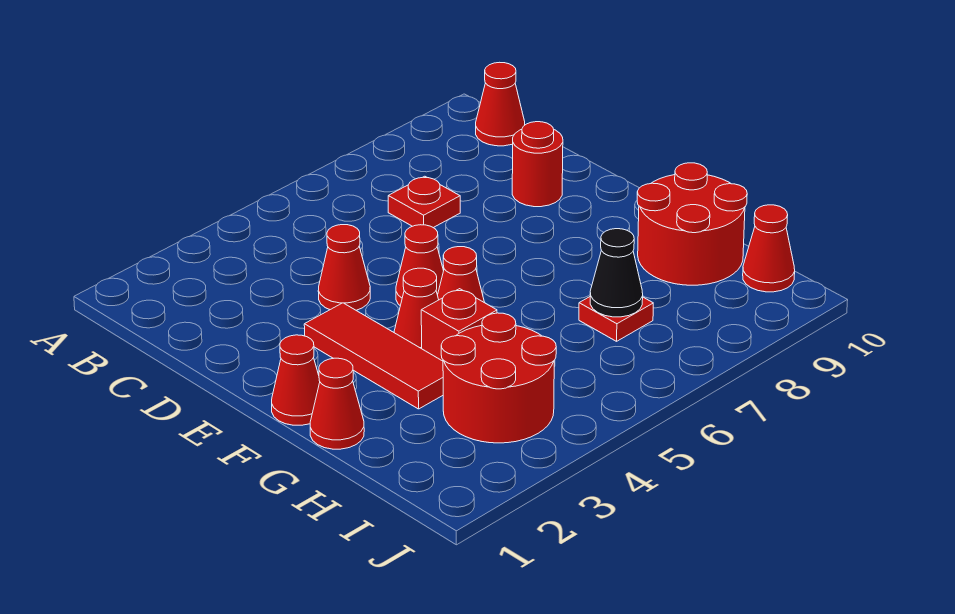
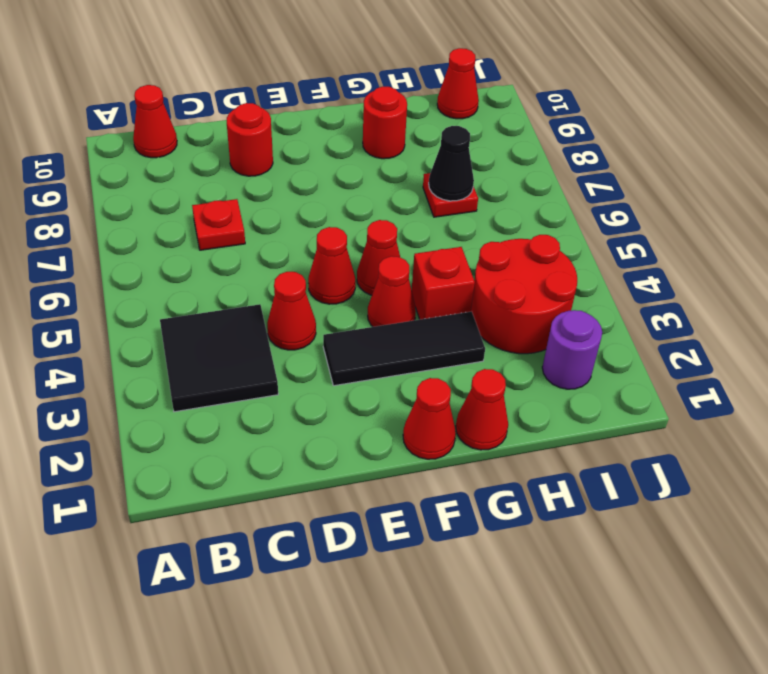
none -> black 2x2 tile [160,304,278,412]
red 1x3 tile [304,303,443,409] -> black 1x3 tile [323,312,485,386]
red 2x2 round brick [637,163,747,285] -> red 1x1 round brick [363,87,407,159]
none -> purple 1x1 round brick [542,310,602,389]

